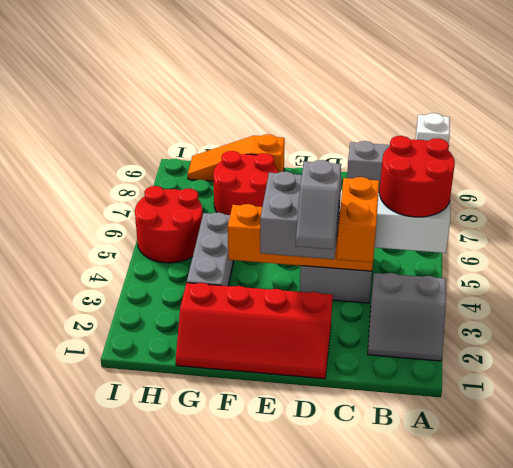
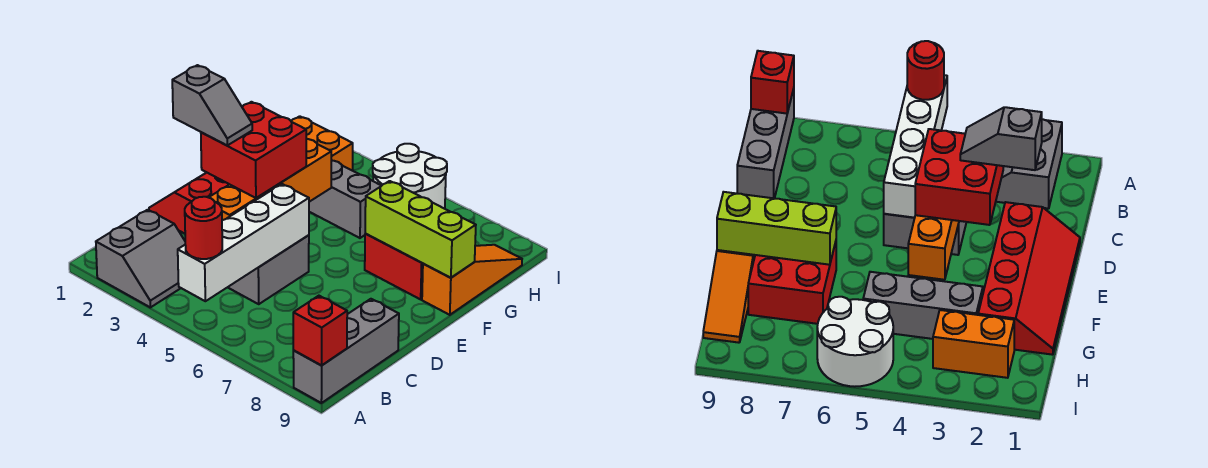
grey 2x2 slope [368,273,446,361] -> grey 2x2 slope turned to [96,210,185,307]
red 2x2 round brick [380,136,455,217] -> red 1x1 round brick [185,197,222,259]
white 1x1 brick [415,113,450,144] -> red 1x1 brick [293,296,347,366]
orange 1x2 brick [337,177,379,262] -> orange 1x2 brick moved to [291,116,353,171]
grey 1x2 slope [296,160,341,249] -> grey 1x2 slope turned to [172,65,252,145]
grey 2x2 brick [260,171,342,259] -> red 2x2 brick [201,102,306,198]
red 2x2 round brick [213,151,278,215] -> red 2x2 brick [365,234,423,299]
none -> lime 1x3 brick [365,181,476,278]
red 2x2 round brick [135,186,203,263] -> white 2x2 round brick [373,144,447,209]

